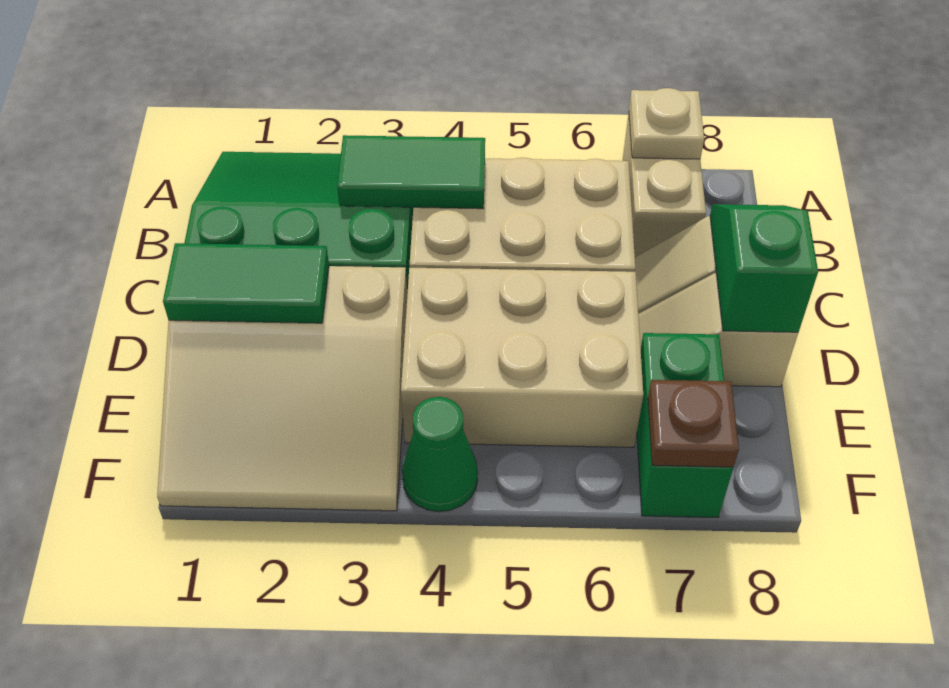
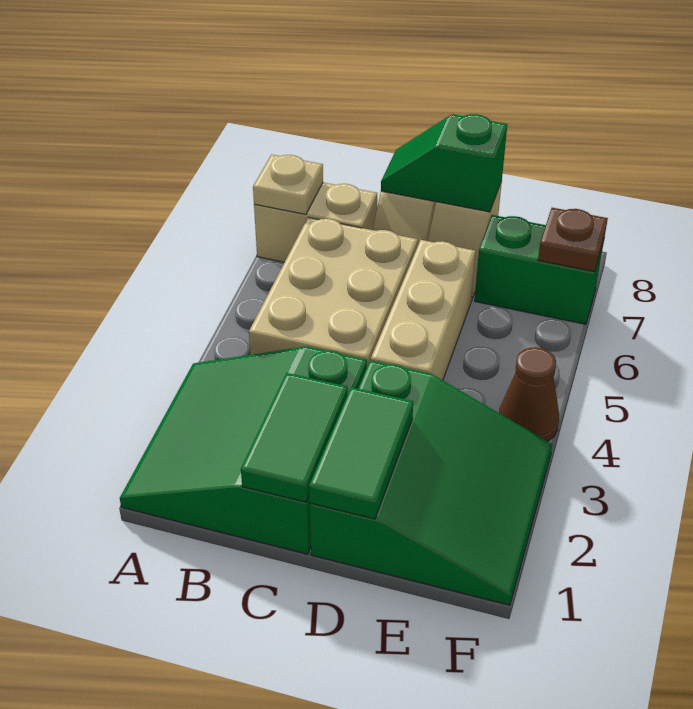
green 1x2 tile [337,135,485,209] -> green 1x2 tile moved to [241,373,348,502]
tan 3x3 slope [157,266,407,511] -> green 3x3 slope [310,360,552,605]
tan 2x3 brick [401,268,643,448] -> tan 1x3 brick [371,240,475,380]
green 1x1 cone [402,397,478,512] -> brown 1x1 cone [499,347,559,442]

